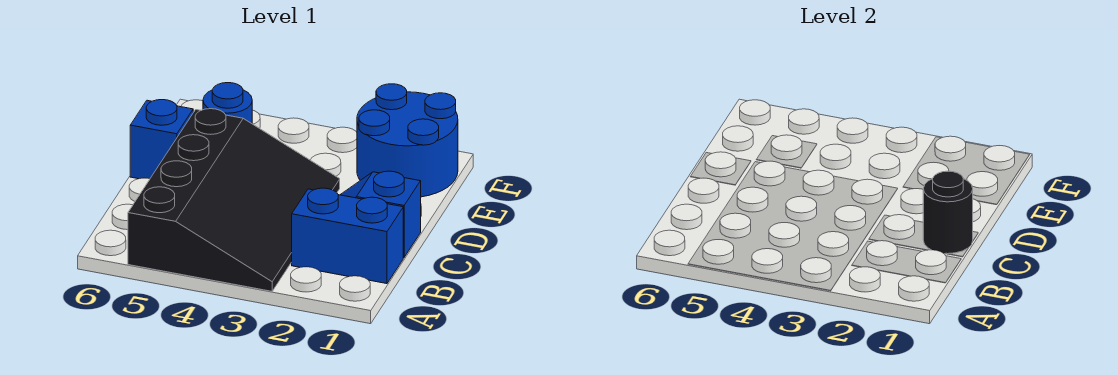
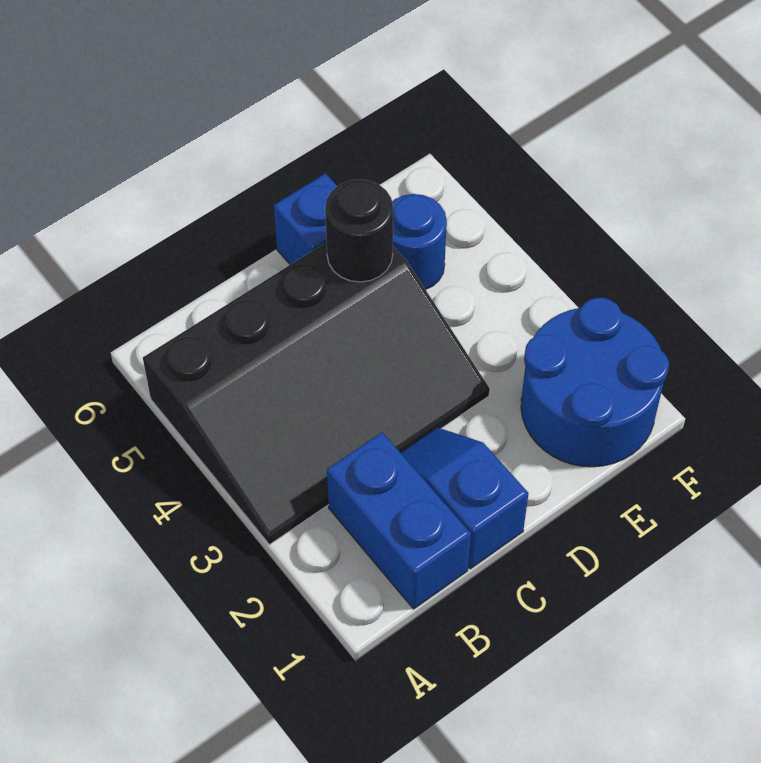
black 1x1 round brick [923,171,973,254] -> black 1x1 round brick moved to [325,179,393,282]

